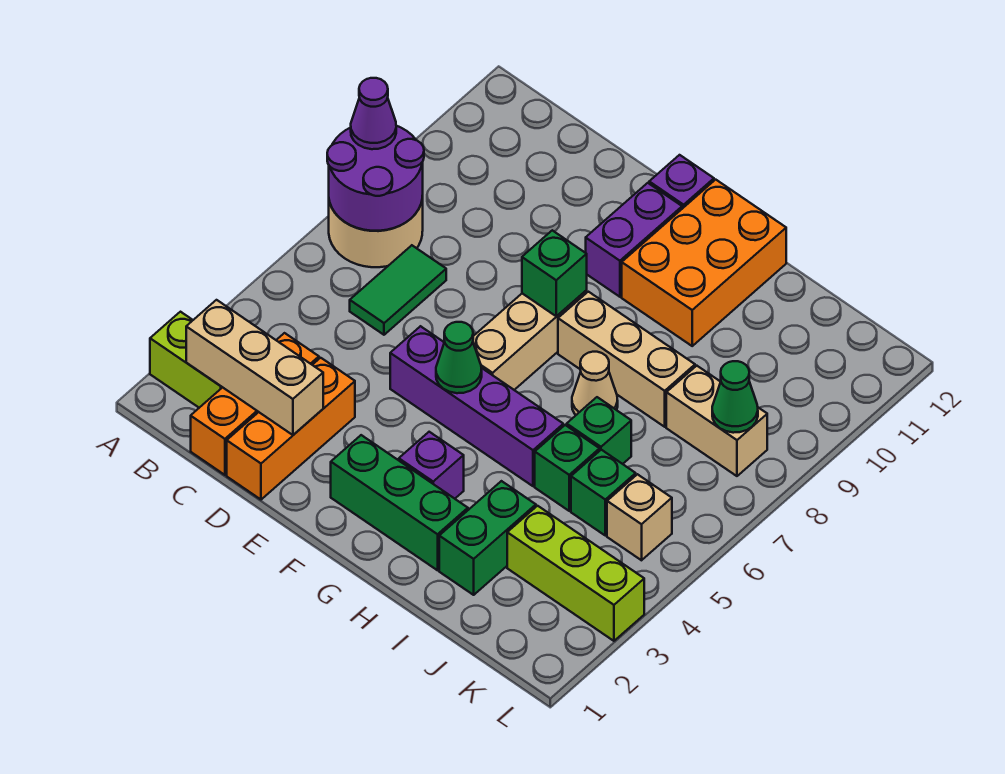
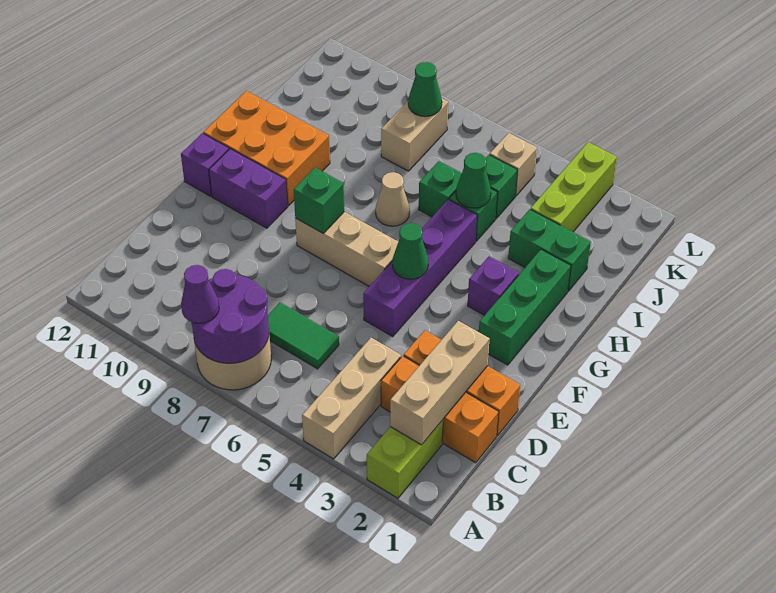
tan 1x3 brick [558,292,695,427] -> tan 1x3 brick moved to [302,338,401,459]
none -> green 1x1 cone [456,153,491,208]

